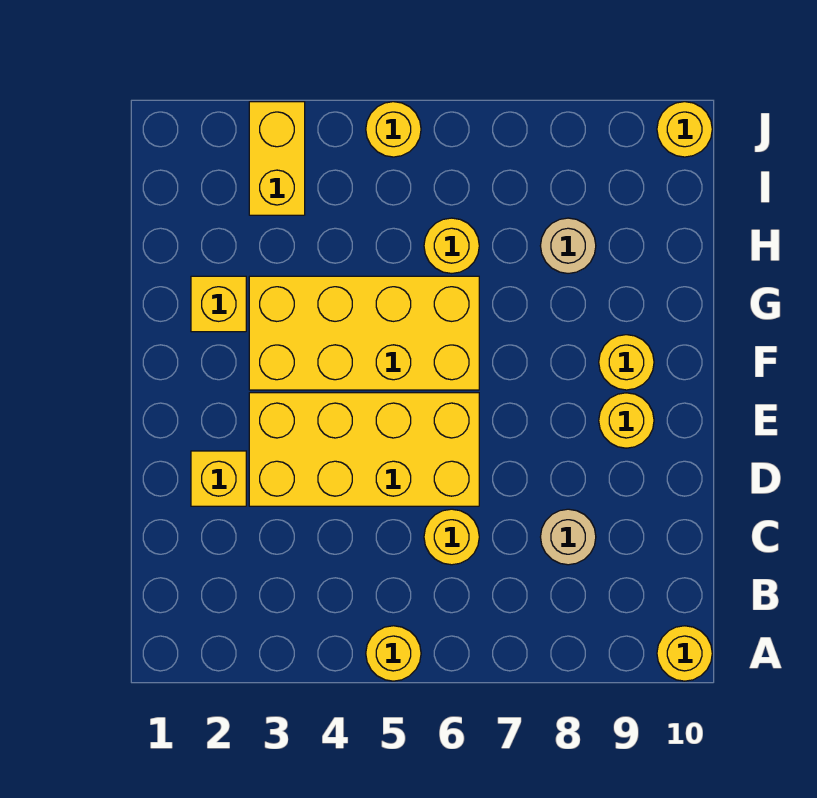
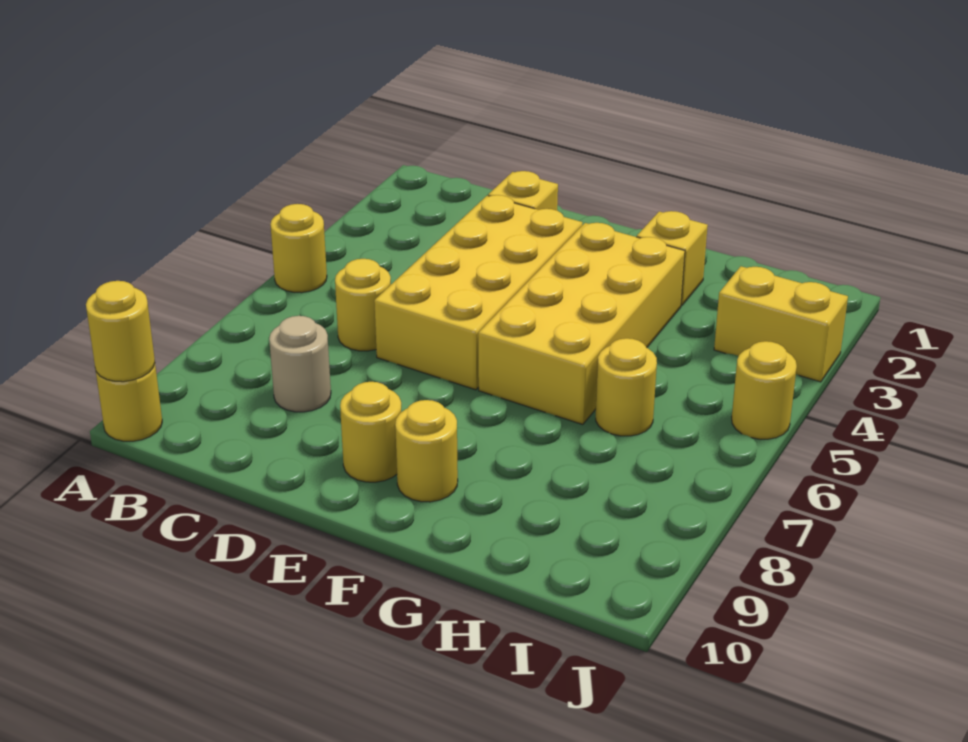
tan 1x1 round brick [540,218,596,273] -> none
yellow 1x1 round brick [657,102,712,157] -> yellow 1x1 round brick moved to [86,281,155,382]

